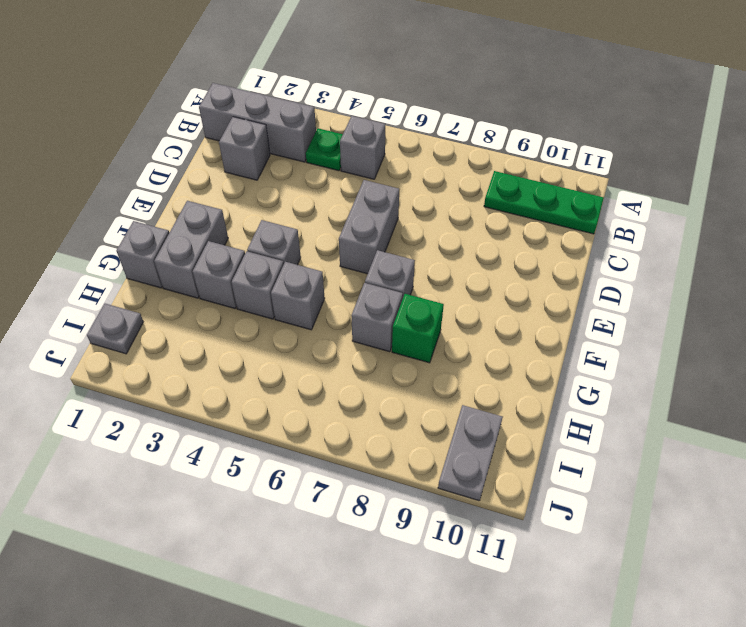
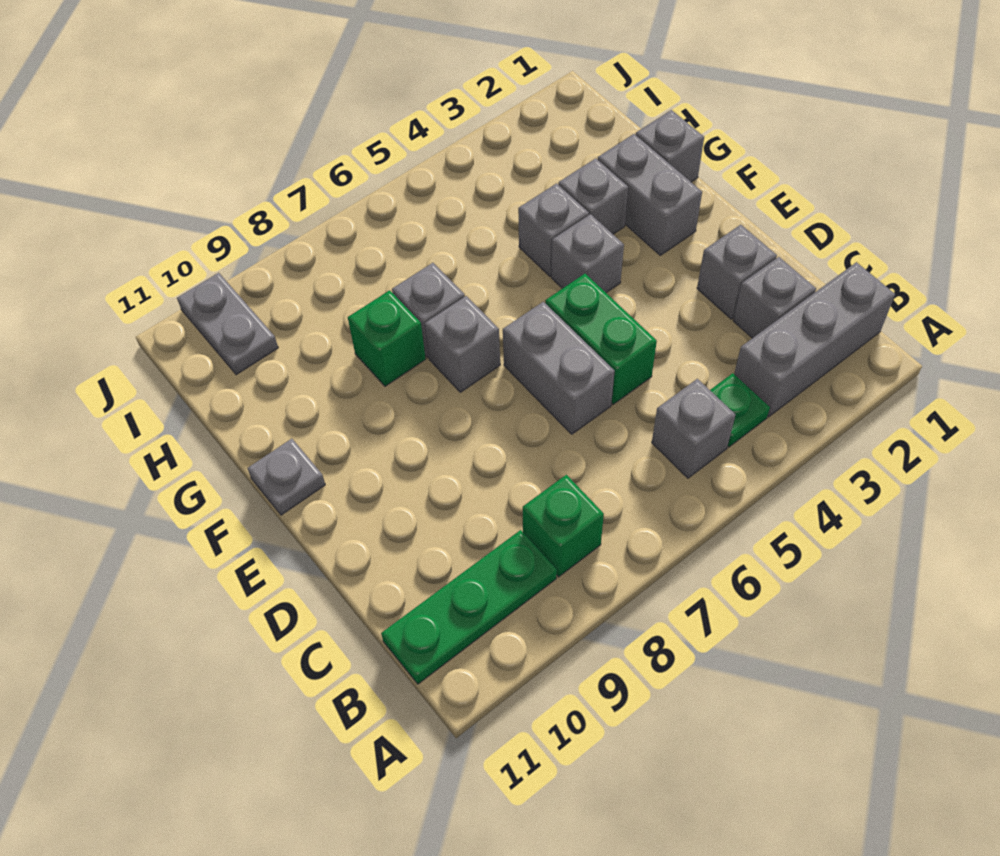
none -> green 1x1 brick [523,475,604,577]
none -> green 1x2 brick [545,274,657,404]
grey 1x1 brick [271,262,325,330] -> grey 1x1 brick moved to [697,225,777,319]
grey 1x1 plate [87,304,143,354] -> grey 1x1 plate moved to [248,439,325,515]

